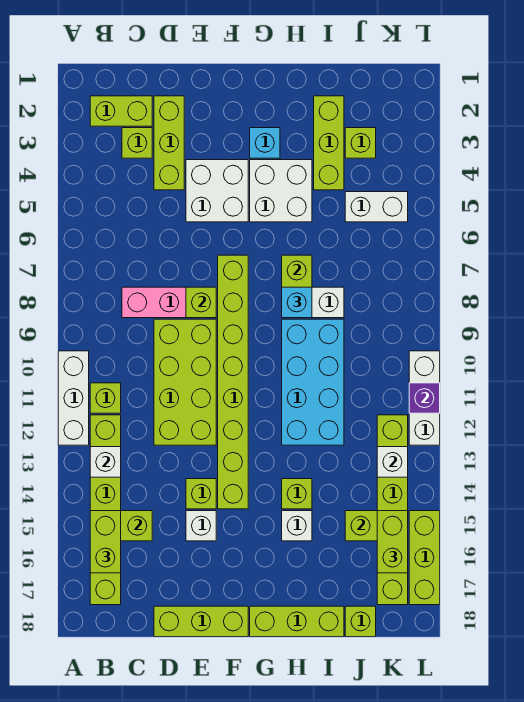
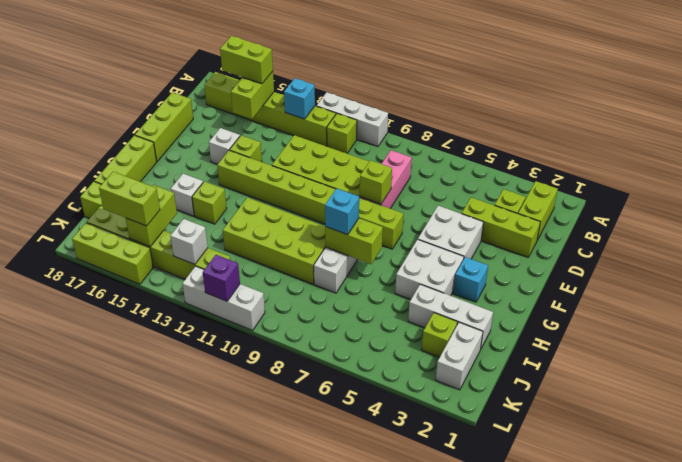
white 1x1 brick [90,447,121,477] -> cyan 1x1 brick [284,78,315,119]
cyan 2x4 brick [282,319,344,445] -> lime 2x4 brick [223,197,326,284]
lime 1x3 brick [314,96,344,190] -> white 1x3 brick [408,284,493,348]
white 1x2 brick [345,192,408,222] -> white 1x2 brick moved to [436,322,483,390]

